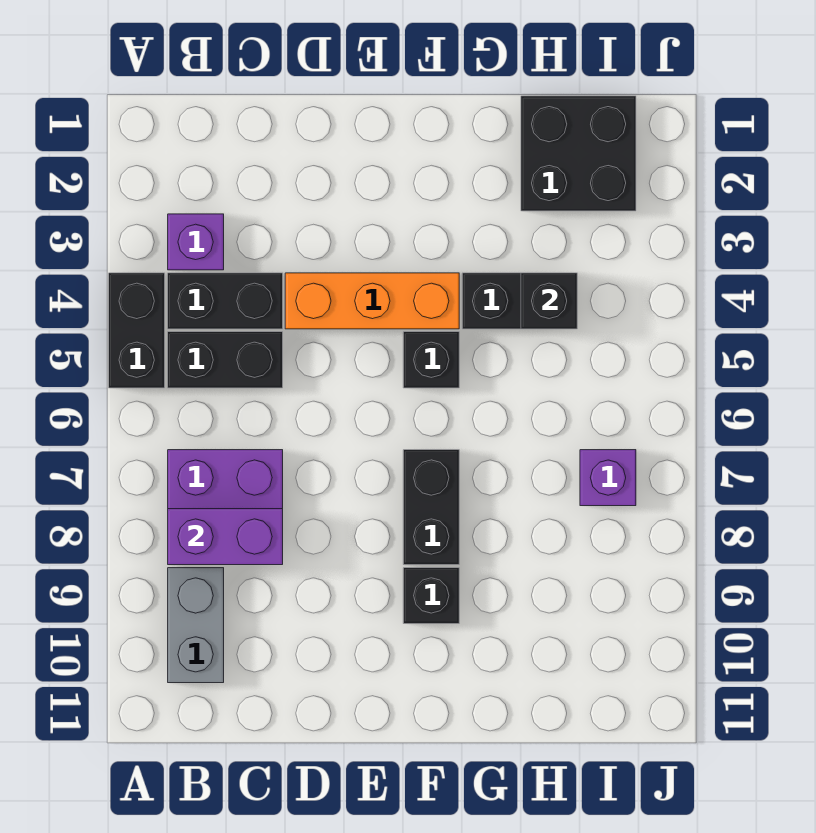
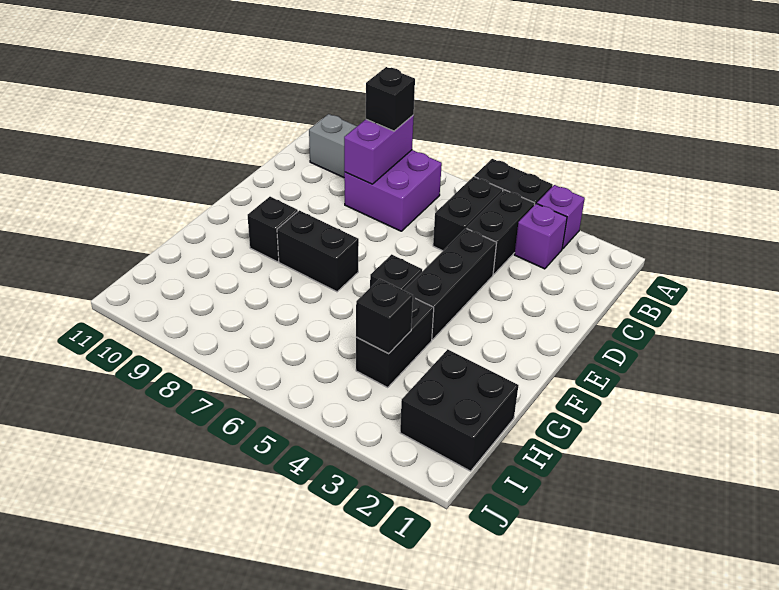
none -> black 1x1 brick [366,67,415,131]
orange 1x3 brick [285,273,459,329] -> black 1x3 brick [404,228,496,340]
purple 1x1 brick [580,450,636,506] -> purple 1x1 brick moved to [537,185,585,249]

